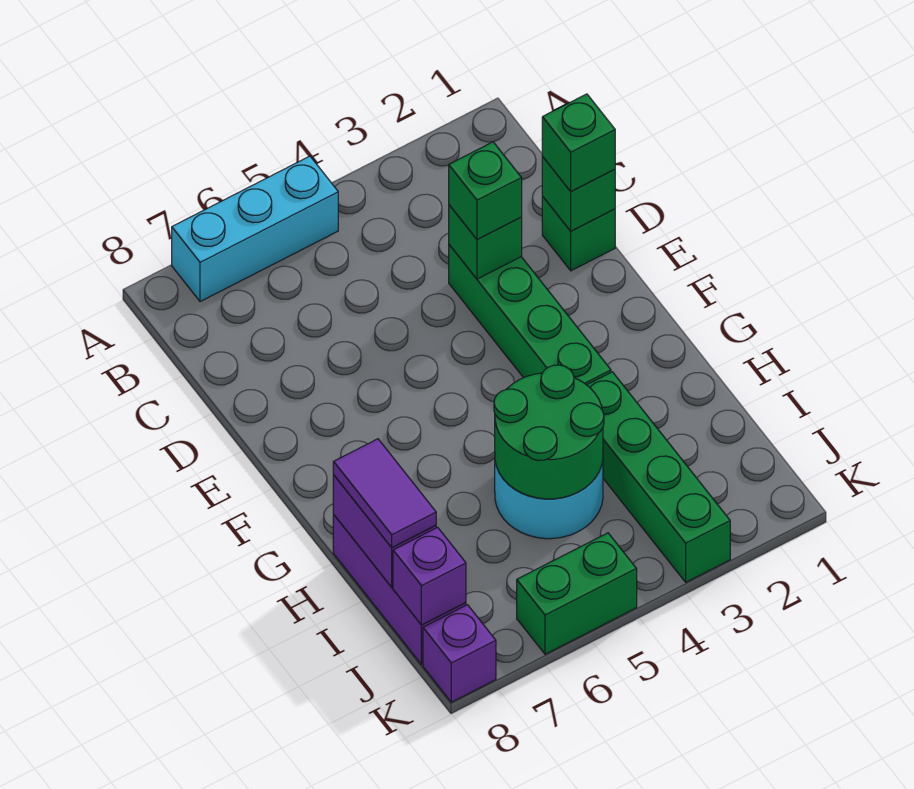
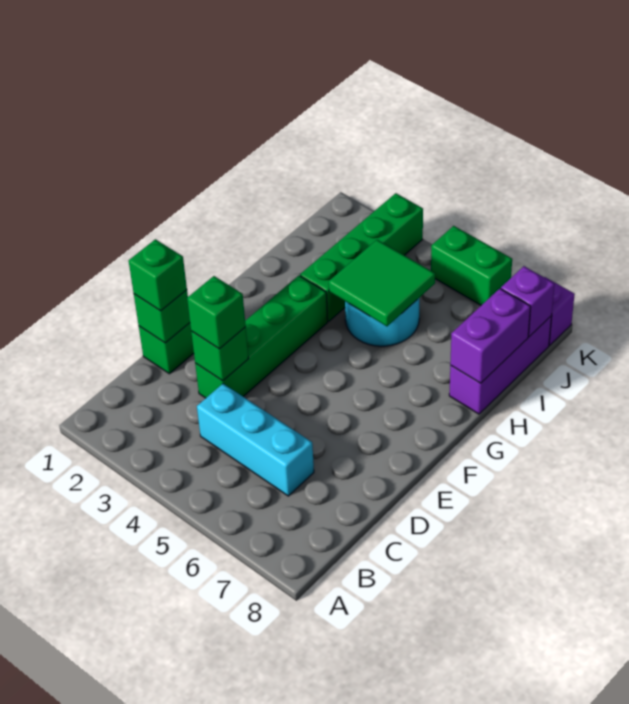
cyan 1x3 brick [172,156,338,302] -> cyan 1x3 brick moved to [197,384,314,496]
green 2x2 round brick [494,365,604,499] -> green 2x2 tile [329,240,435,326]
purple 1x2 tile [333,439,436,548] -> none

